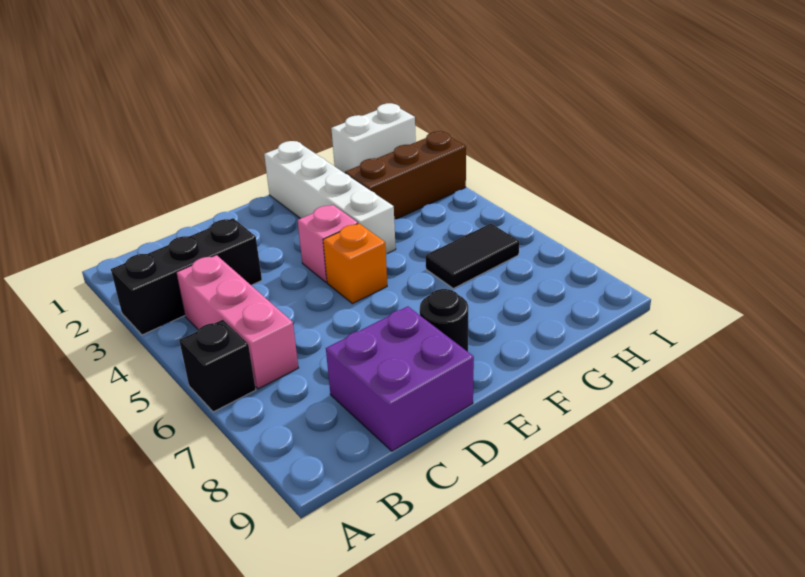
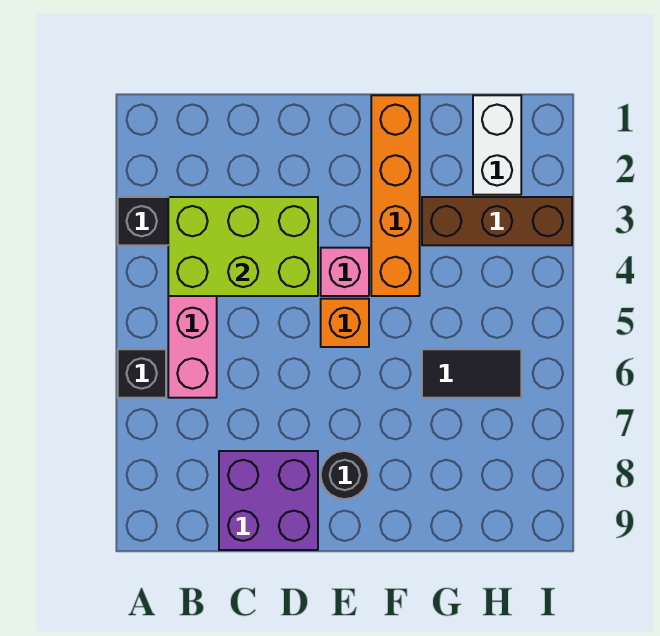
none -> lime 2x3 brick [168,197,318,296]
white 1x4 brick [264,141,396,254] -> orange 1x4 brick [371,95,420,296]
white 1x2 brick [331,103,416,173] -> white 1x2 brick turned to [473,95,521,195]

